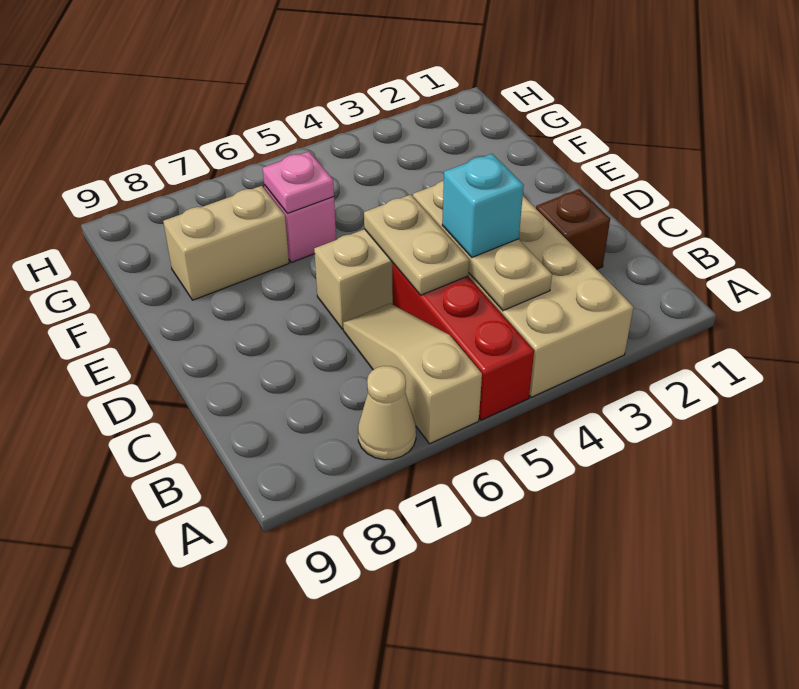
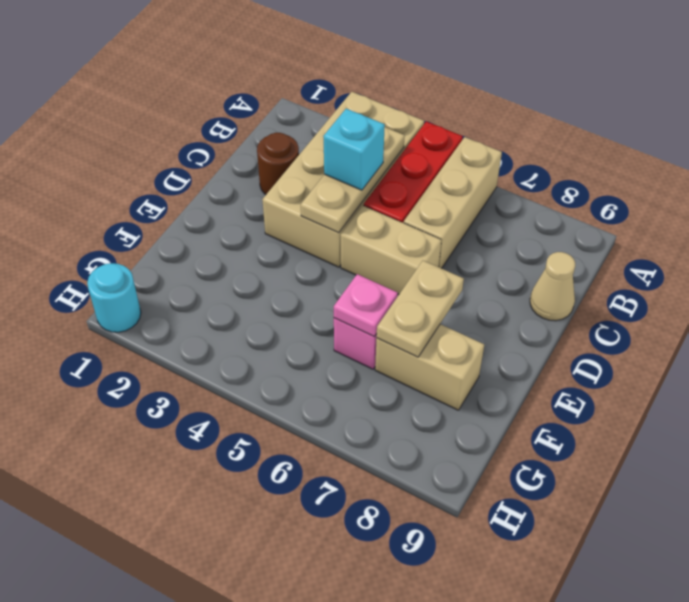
tan 1x3 slope [343,303,482,444] -> tan 1x3 brick [404,137,502,268]
tan 1x1 cone [358,366,416,460] -> tan 1x1 cone moved to [530,252,575,321]
brown 1x1 brick [536,189,610,269] -> brown 1x1 round brick [257,133,299,195]
tan 1x2 plate [364,195,469,295] -> tan 1x2 plate moved to [377,261,464,357]
none -> cyan 1x1 round brick [87,263,141,332]

